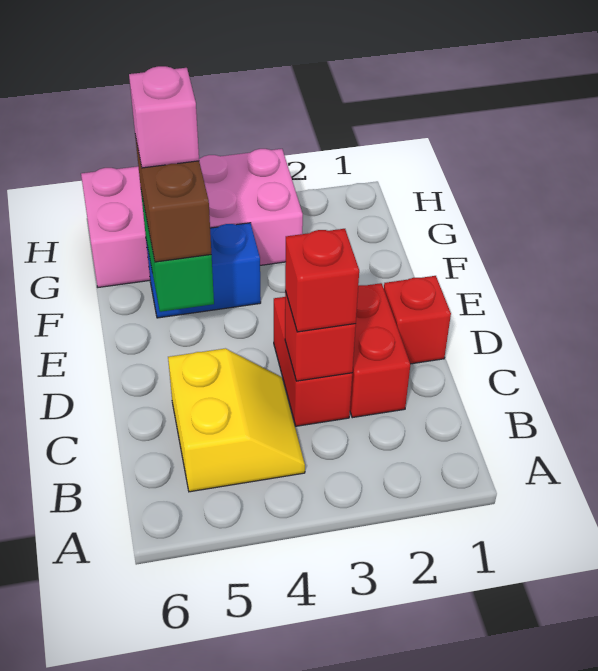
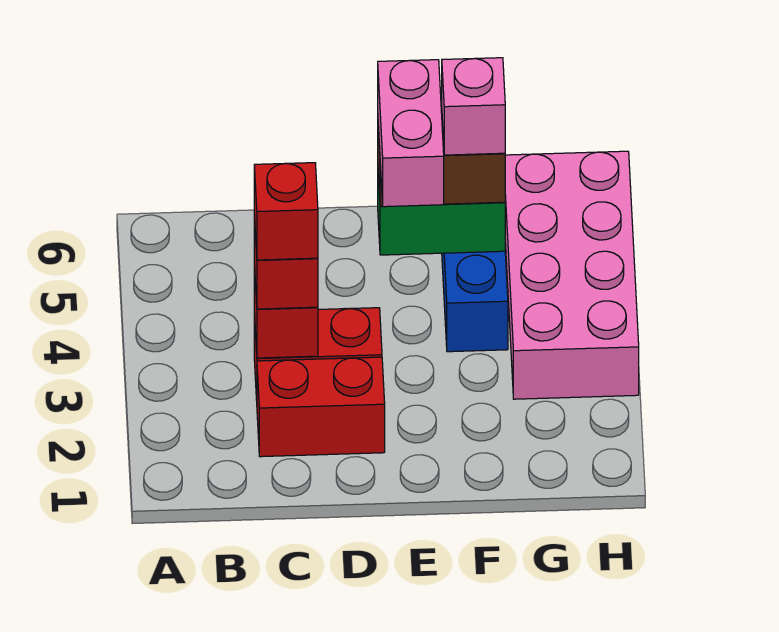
yellow 2x2 slope [168,349,305,492] -> none
red 1x1 brick [384,276,451,364] -> red 1x1 brick moved to [254,163,318,260]
none -> pink 1x2 brick [378,60,444,207]

